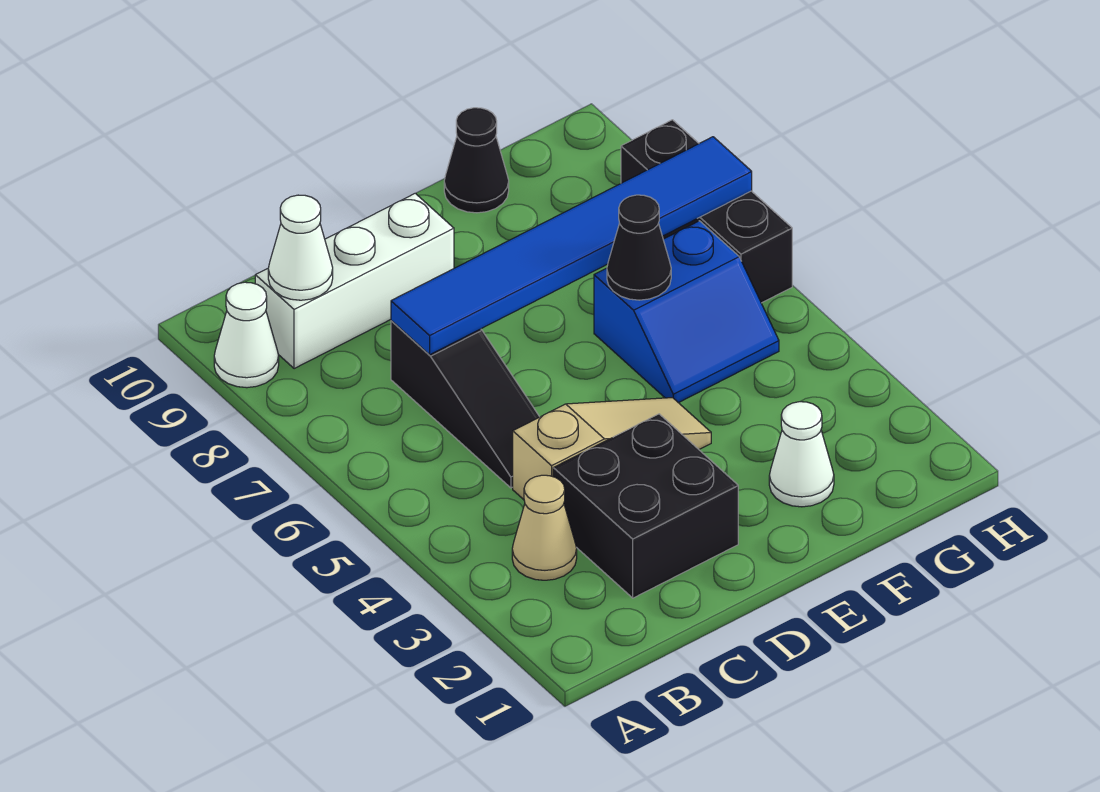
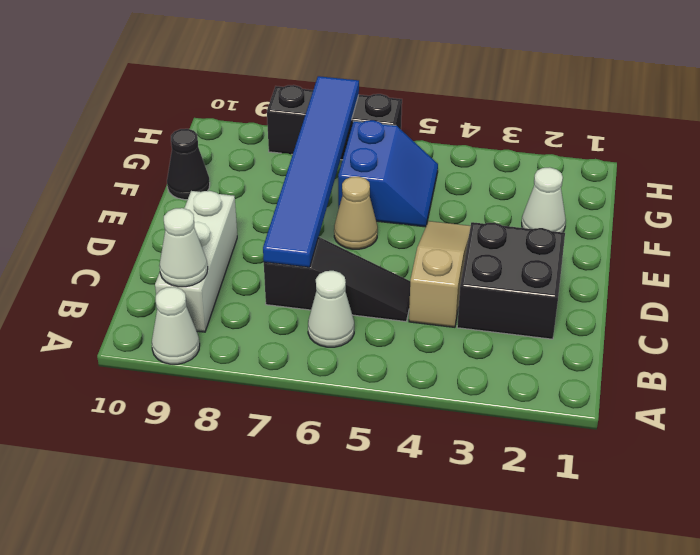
tan 1x1 cone [512,475,577,580] -> tan 1x1 cone moved to [334,177,378,249]
none -> white 1x1 cone [308,271,354,347]
black 1x1 cone [607,195,671,300] -> none

